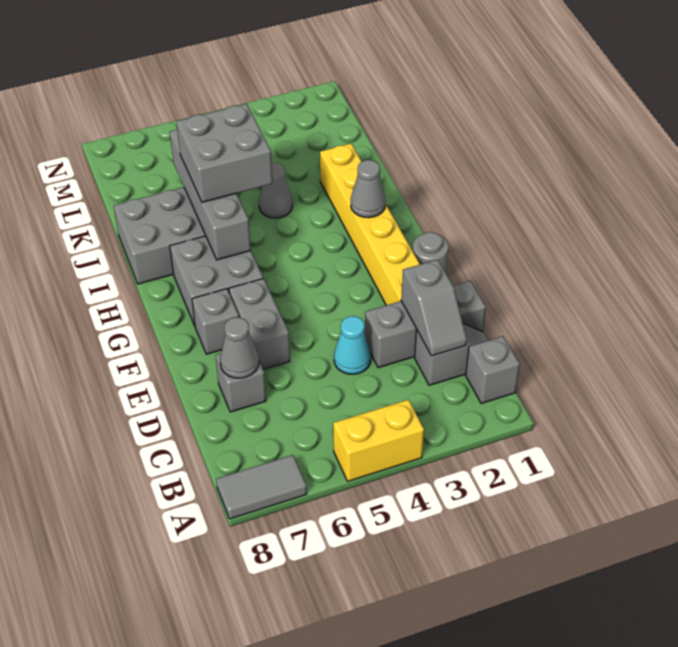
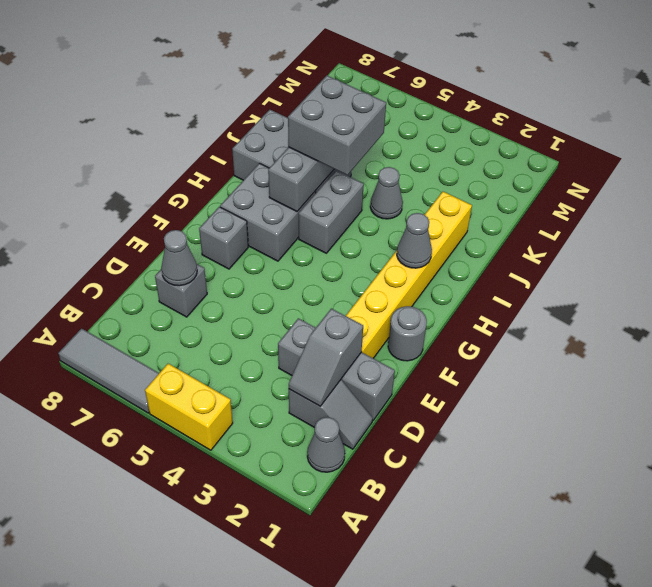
grey 1x2 tile [216,455,307,519] -> grey 1x3 tile [58,329,159,413]
grey 1x1 brick [466,336,520,403] -> grey 1x1 cone [307,417,345,472]
cyan 1x1 cone [334,316,371,374] -> none
grey 1x2 brick [229,278,290,369] -> grey 1x2 brick moved to [299,170,364,253]

